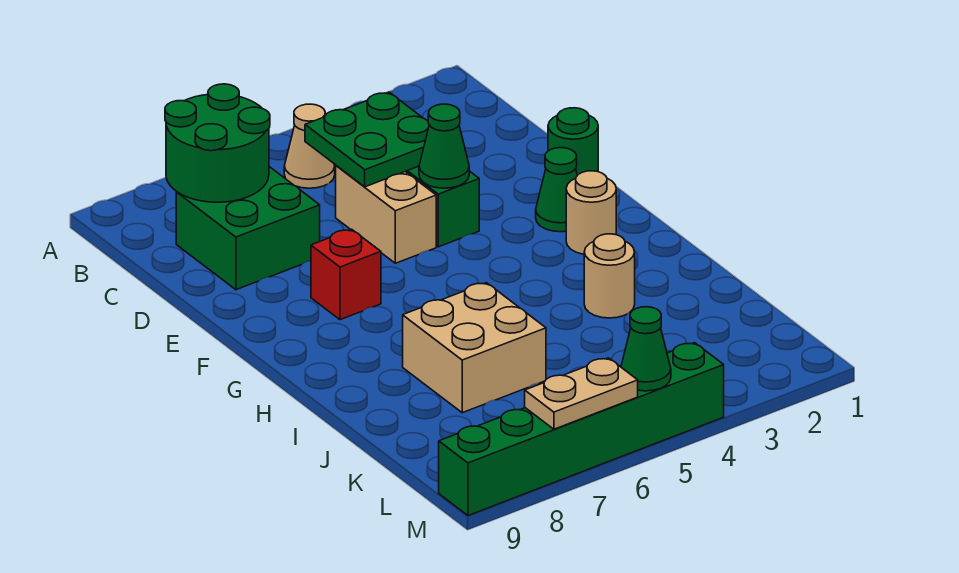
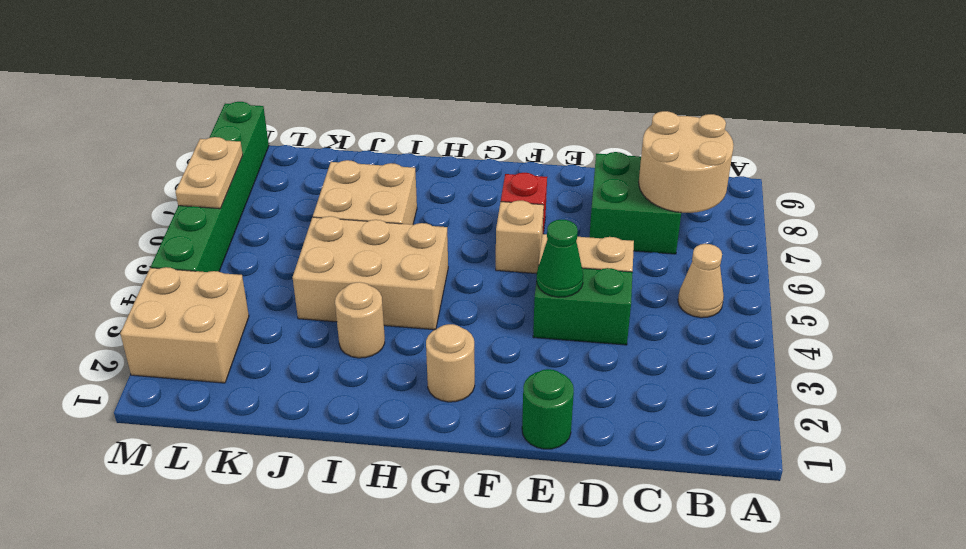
green 2x2 round brick [165,84,270,202] -> tan 2x2 round brick [639,111,733,213]
green 2x2 plate [305,92,429,187] -> none
green 1x1 cone [536,148,577,232] -> none
none -> tan 1x1 brick [496,201,544,274]
none -> tan 2x3 brick [293,216,448,330]
none -> tan 2x2 brick [120,267,249,383]
green 1x1 cone [621,307,671,391] -> none

